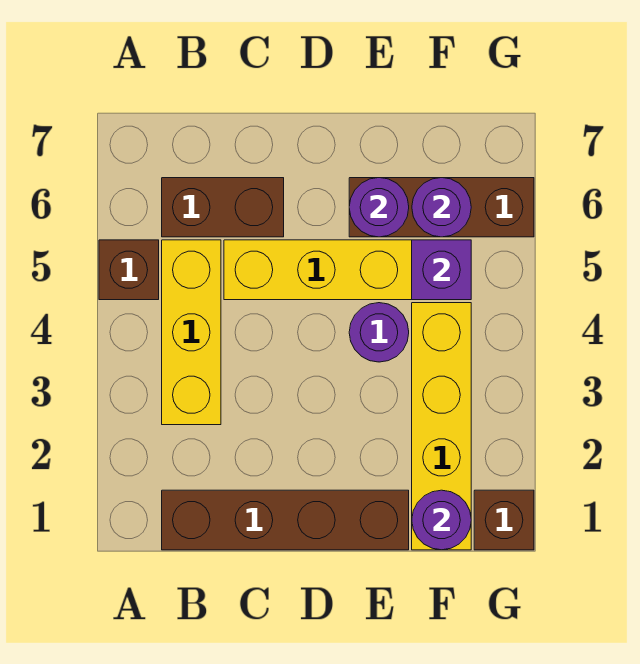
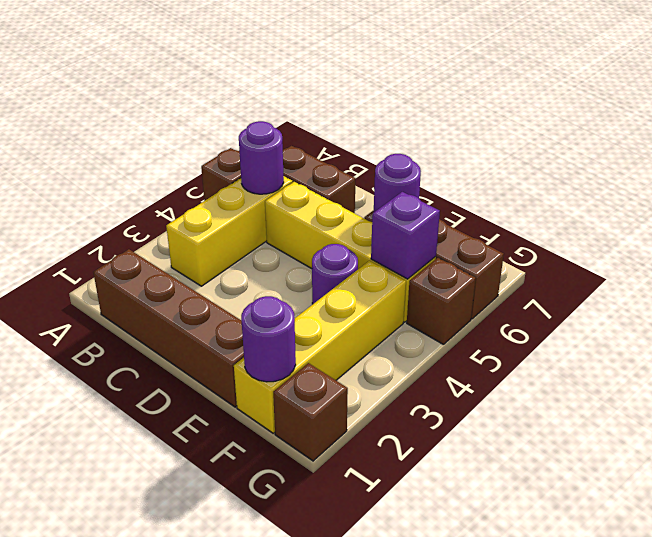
purple 1x1 round brick [412,178,471,237] -> purple 1x1 round brick moved to [239,121,284,194]
none -> brown 1x1 brick [407,258,476,345]

